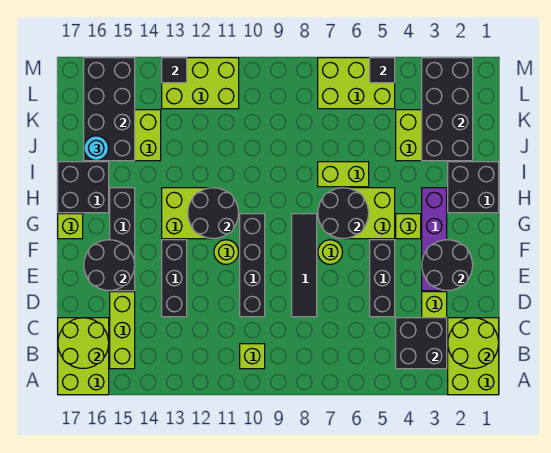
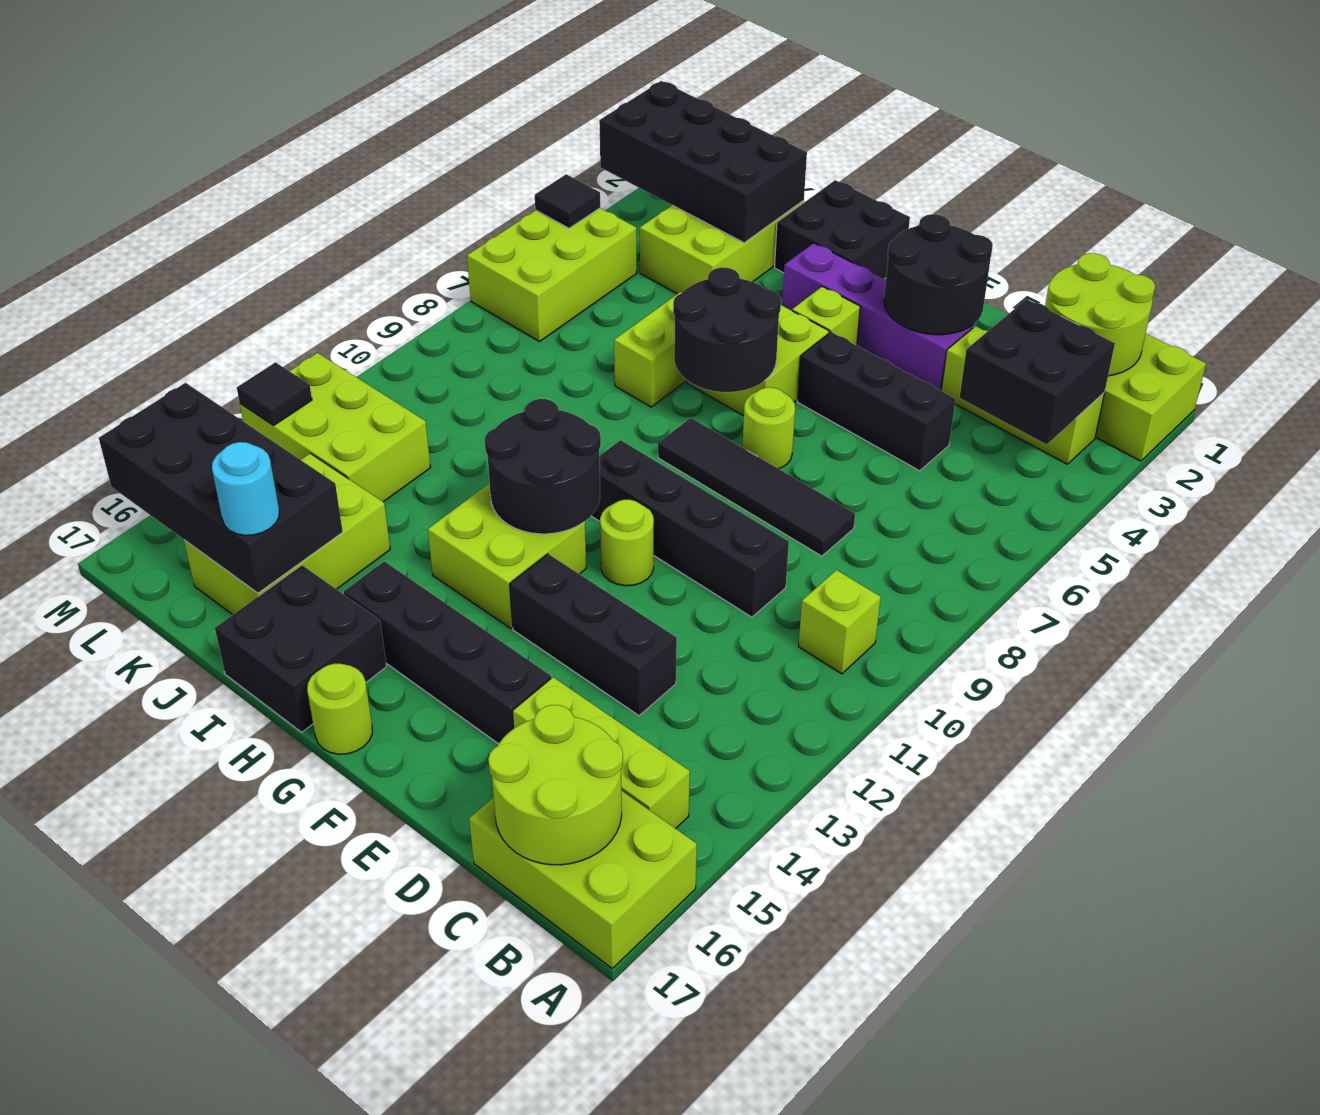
black 2x2 round brick [84,240,135,290] -> none
lime 1x1 brick [58,214,83,239] -> lime 1x1 round brick [307,664,372,754]
lime 2x3 brick [162,58,239,109] -> lime 2x3 brick turned to [240,353,431,502]

